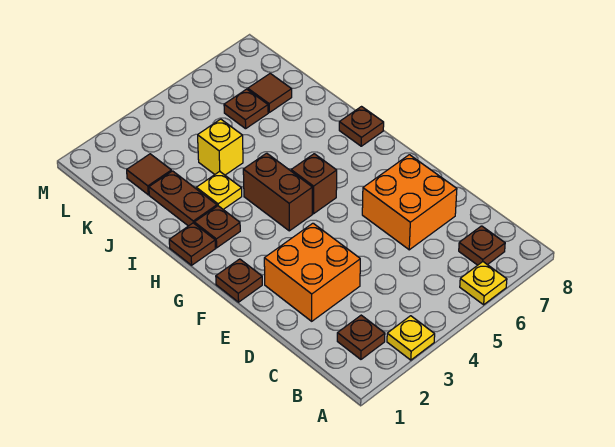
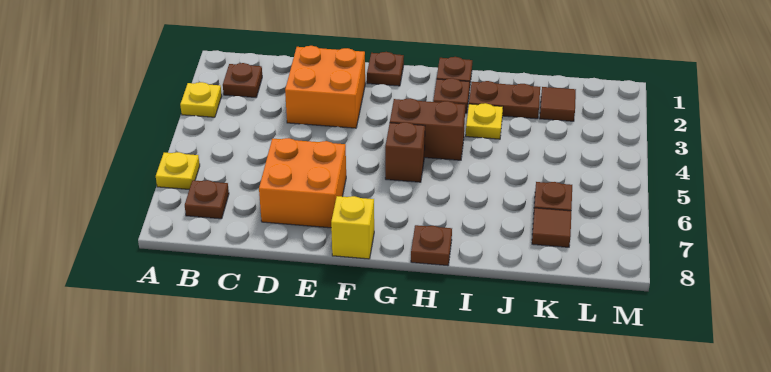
yellow 1x1 brick [198,119,243,175] -> yellow 1x1 brick moved to [331,196,374,259]

